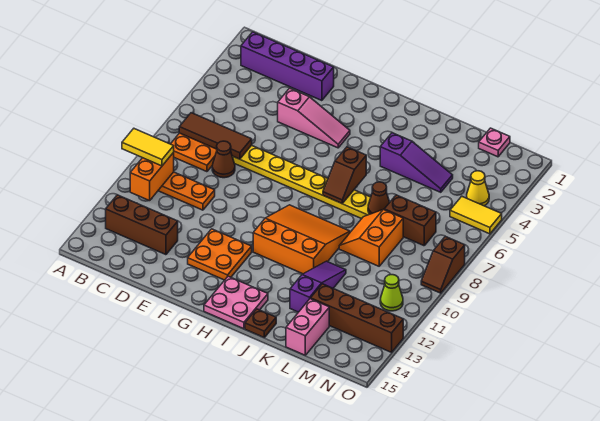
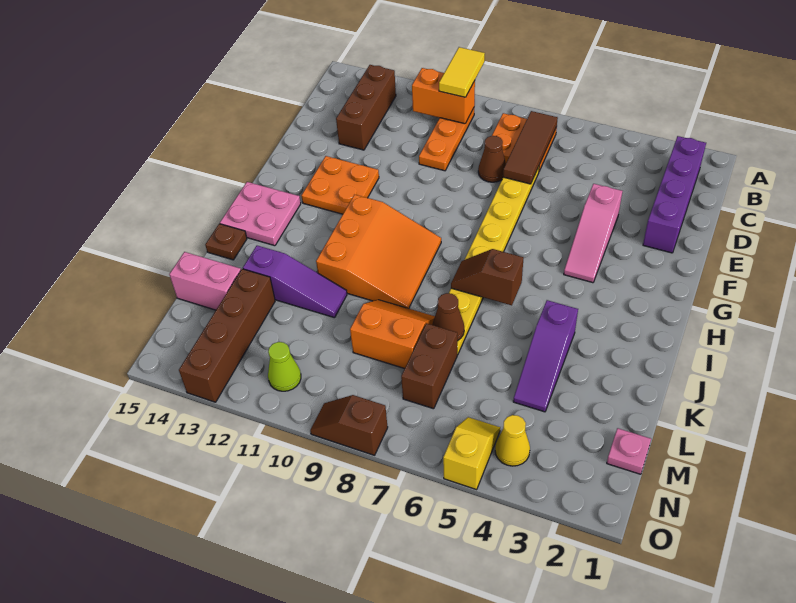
yellow 1x2 tile [450,196,502,234] -> yellow 1x2 slope [443,417,500,490]

